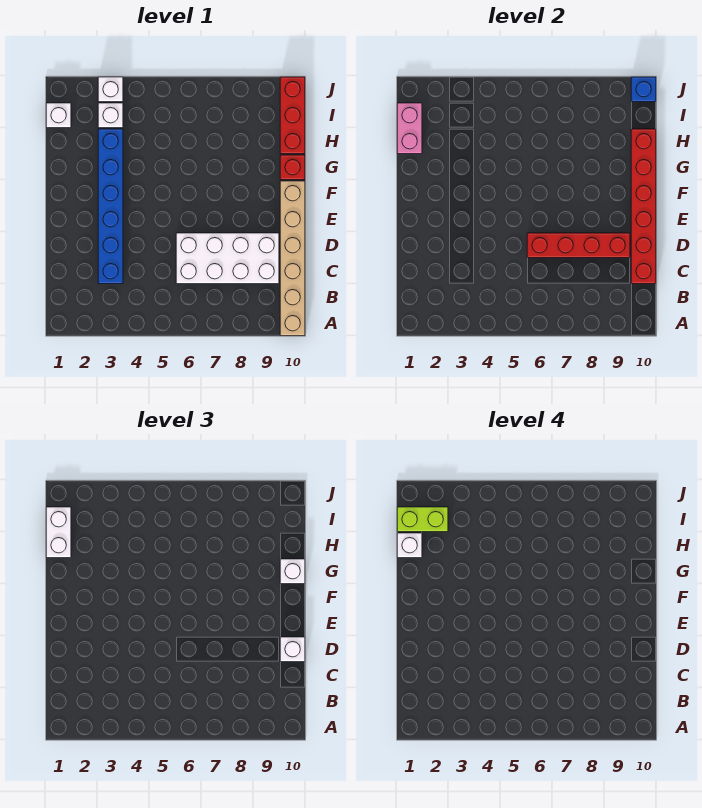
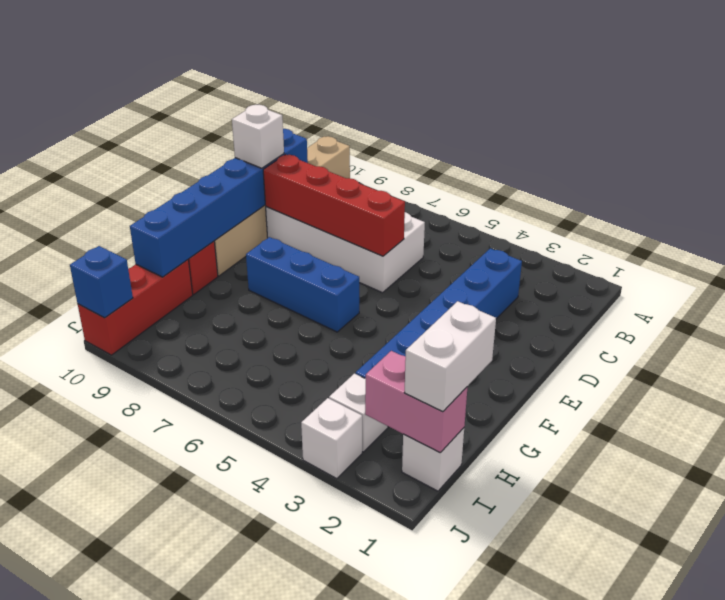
red 1x6 brick [631,129,656,284] -> blue 1x6 brick [130,129,308,277]
none -> blue 1x3 brick [246,237,359,332]
white 1x1 brick [280,559,305,584] -> none
pink 1x2 brick [397,103,422,154] -> pink 1x2 brick turned to [365,351,467,453]
white 1x1 brick [397,533,422,558] -> none
lime 1x2 brick [397,507,448,532] -> none

